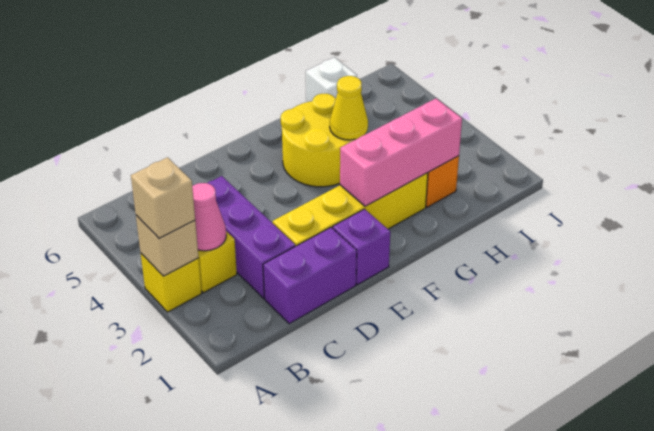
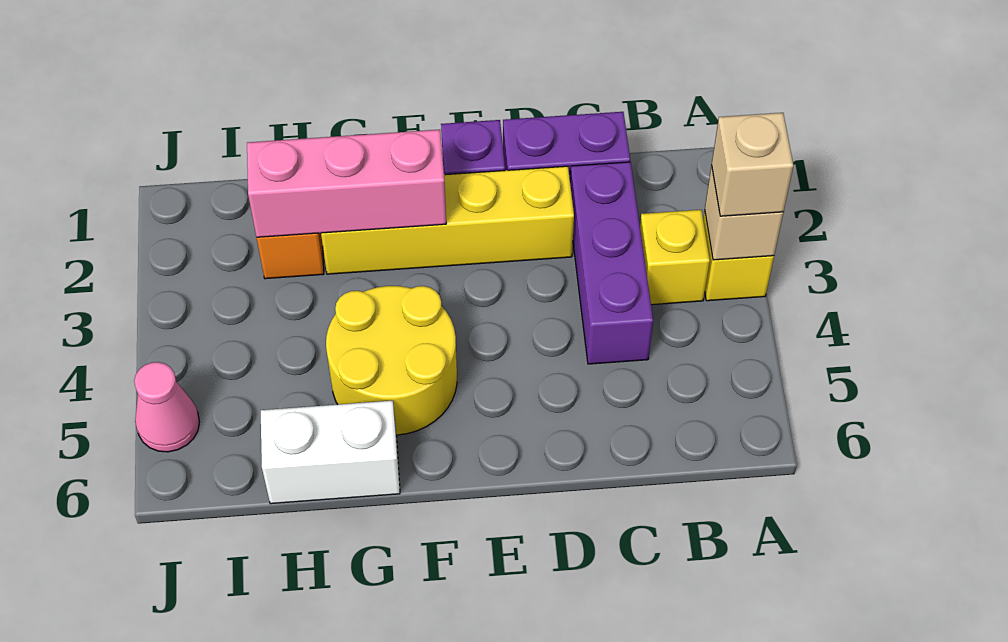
pink 1x1 cone [192,183,226,251] -> pink 1x1 cone moved to [134,362,199,452]
yellow 1x1 cone [330,76,368,140] -> none
white 1x1 brick [306,57,357,102] -> white 1x2 brick [261,401,400,504]

